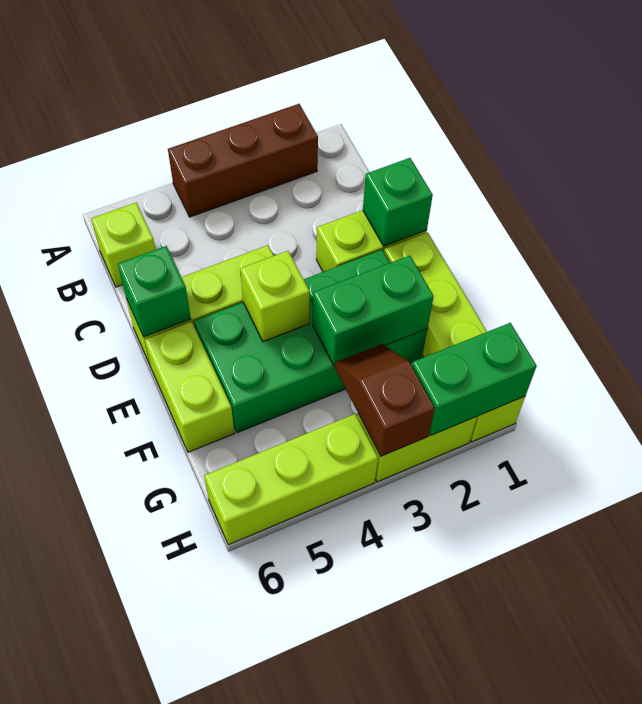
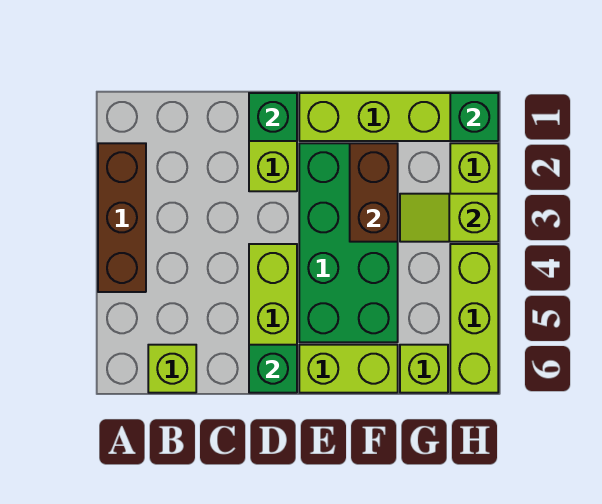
lime 1x1 brick [240,251,310,342] -> lime 1x1 brick moved to [400,345,448,393]
green 1x2 brick [313,256,434,366] -> brown 1x2 brick [350,143,398,242]
brown 1x2 slope [335,344,435,456] -> lime 1x2 slope [400,194,498,242]
green 1x2 brick [412,323,537,435] -> green 1x1 brick [450,93,498,141]

